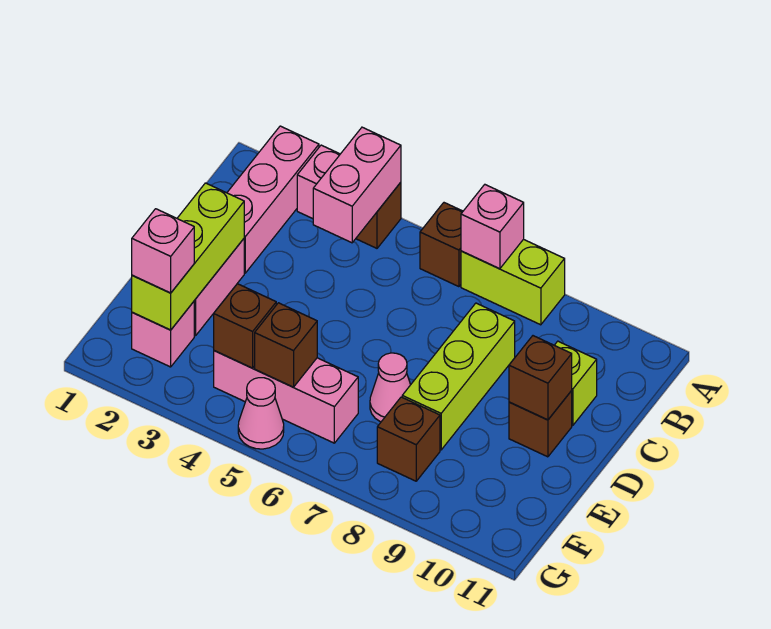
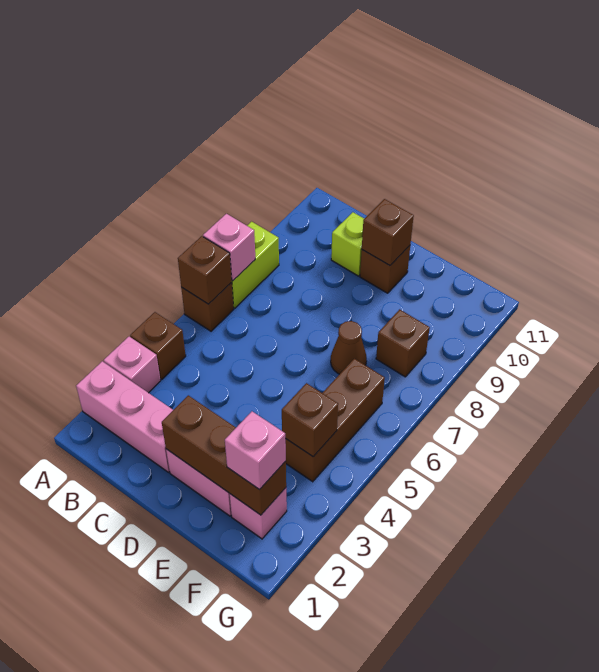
pink 1x2 brick [313,127,401,243] -> none
lime 1x3 brick [402,303,515,450] -> none
lime 1x3 brick [132,183,244,330] -> brown 1x3 brick [162,395,286,515]
pink 1x1 cone [370,353,410,422] -> brown 1x1 cone [331,321,367,374]
pink 1x3 brick [214,351,358,443] -> brown 1x3 brick [285,359,385,482]
brown 1x1 brick [255,303,317,387] -> brown 1x1 brick moved to [178,236,232,304]
pink 1x1 cone [238,378,284,449] -> none

